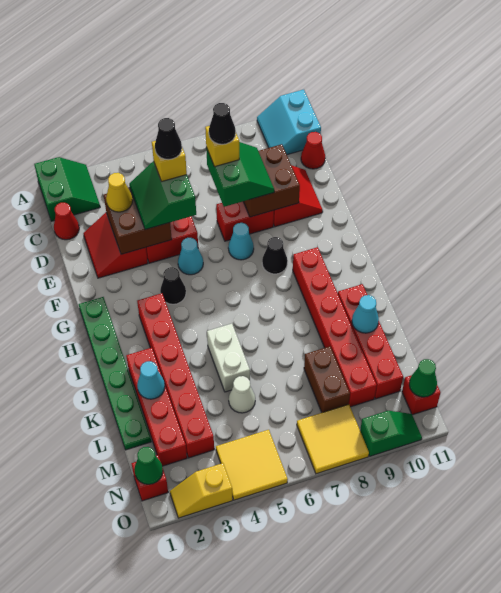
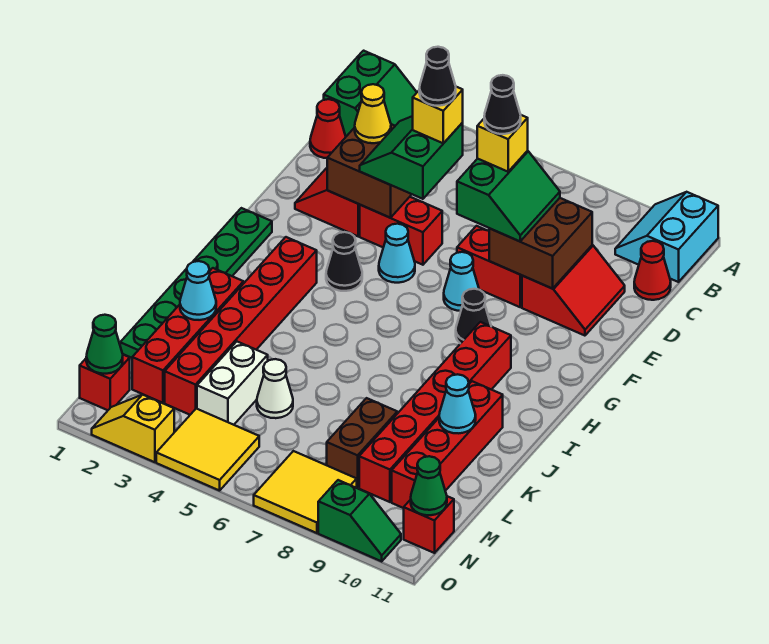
white 1x2 brick [207,324,250,392] -> white 1x2 brick moved to [197,342,268,425]

